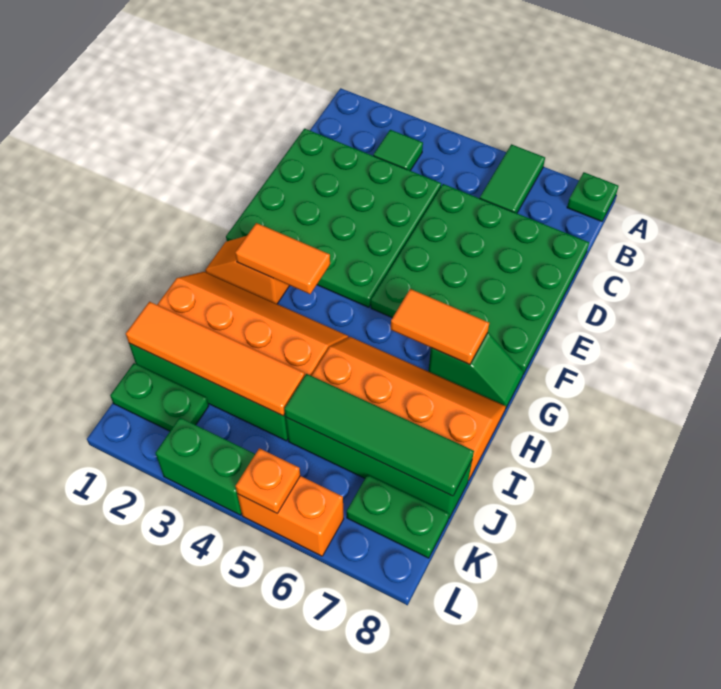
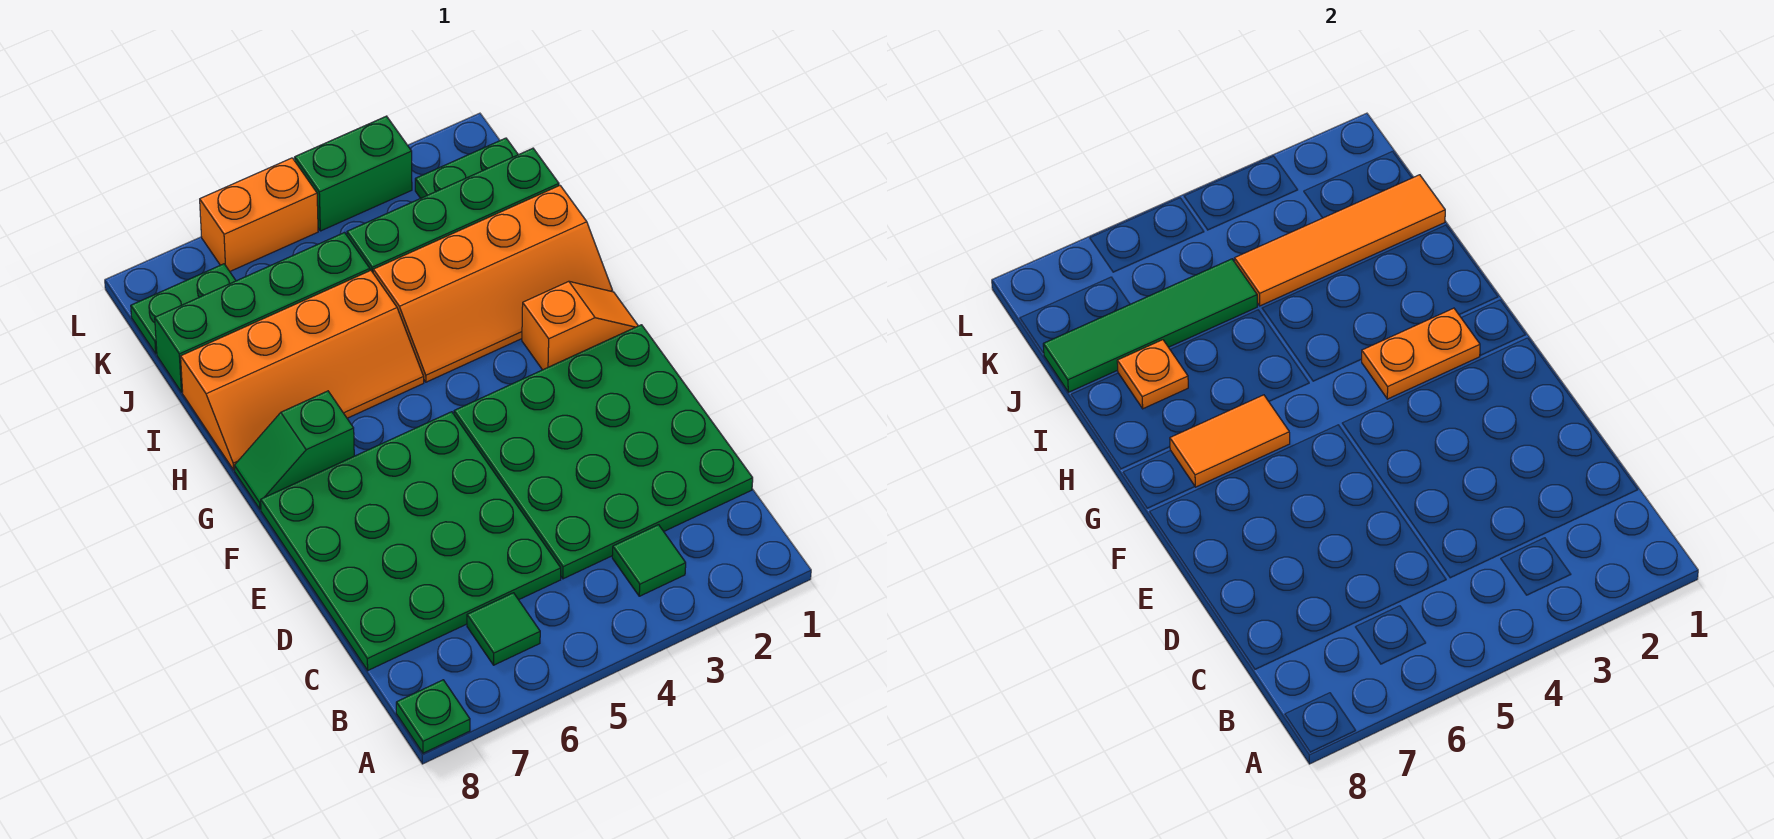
green 1x2 tile [480,144,545,213] -> green 1x1 tile [467,593,540,665]
orange 1x2 tile [235,223,330,294] -> orange 1x2 plate [1362,308,1480,399]
orange 1x1 plate [236,448,300,513] -> orange 1x1 plate moved to [1117,340,1188,409]

